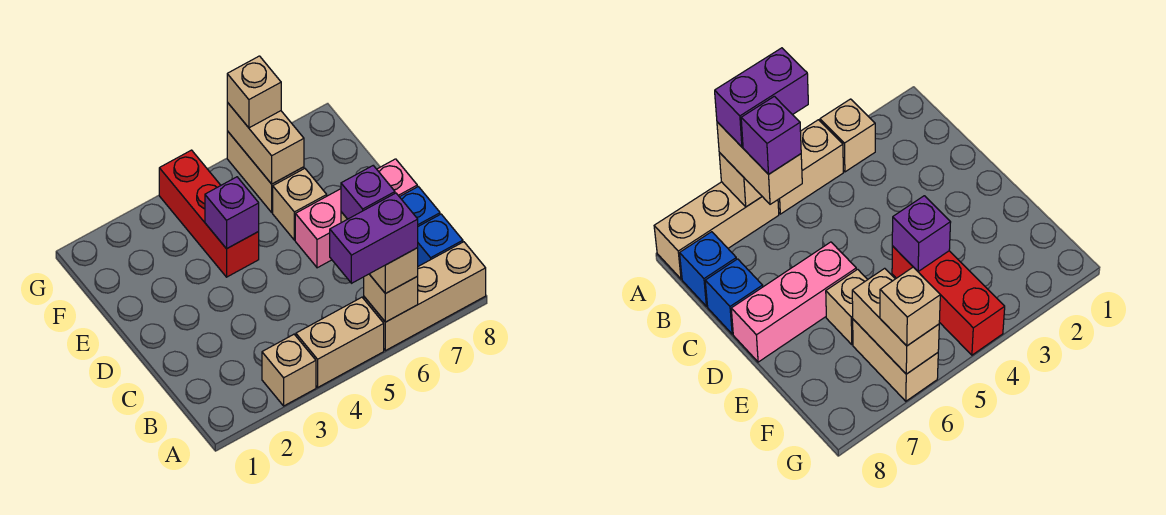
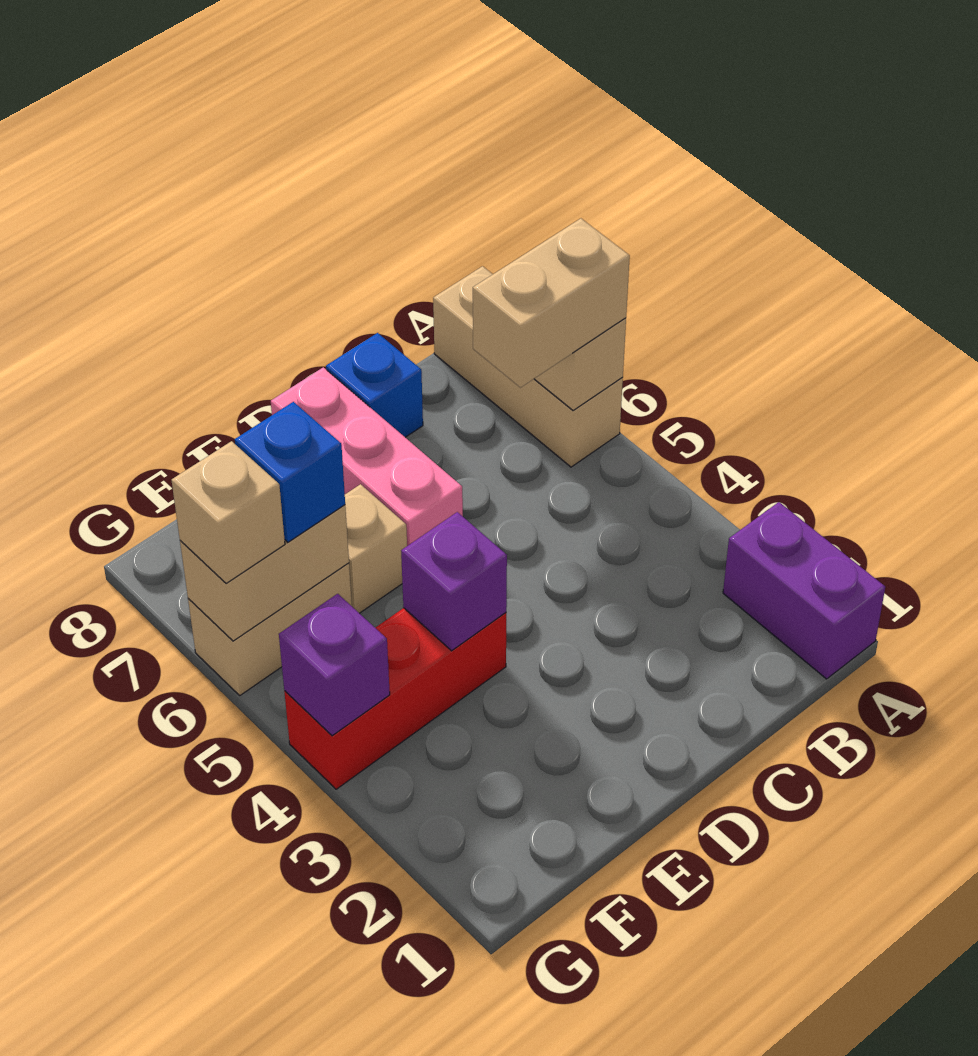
tan 1x1 brick [262,334,316,406] -> none
tan 1x2 brick [296,297,384,387] -> none
purple 1x2 brick [330,193,418,283] -> purple 1x2 brick moved to [723,502,885,679]
purple 1x1 brick [341,166,395,219] -> purple 1x1 brick moved to [279,594,390,736]
blue 1x1 brick [418,214,463,266] -> blue 1x1 brick moved to [235,402,345,542]

